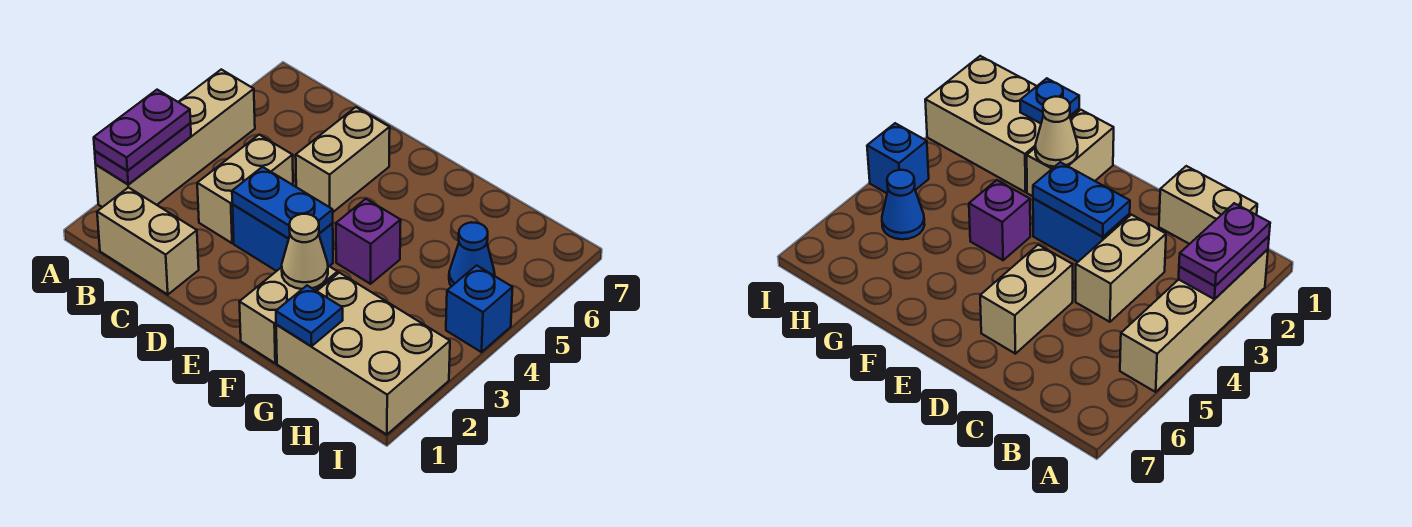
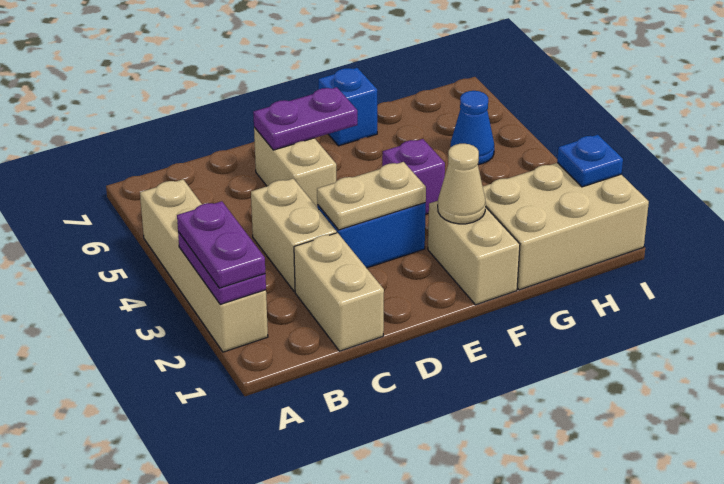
tan 1x2 brick [97,187,199,295] -> tan 1x2 brick turned to [294,233,384,351]
blue 1x2 plate [232,167,333,239] -> tan 1x2 plate [317,162,426,230]
none -> purple 1x2 plate [253,87,357,150]
blue 1x1 plate [276,286,343,346] -> blue 1x1 plate moved to [557,135,623,187]
blue 1x1 brick [446,265,513,352] -> blue 1x1 brick moved to [318,68,377,146]

